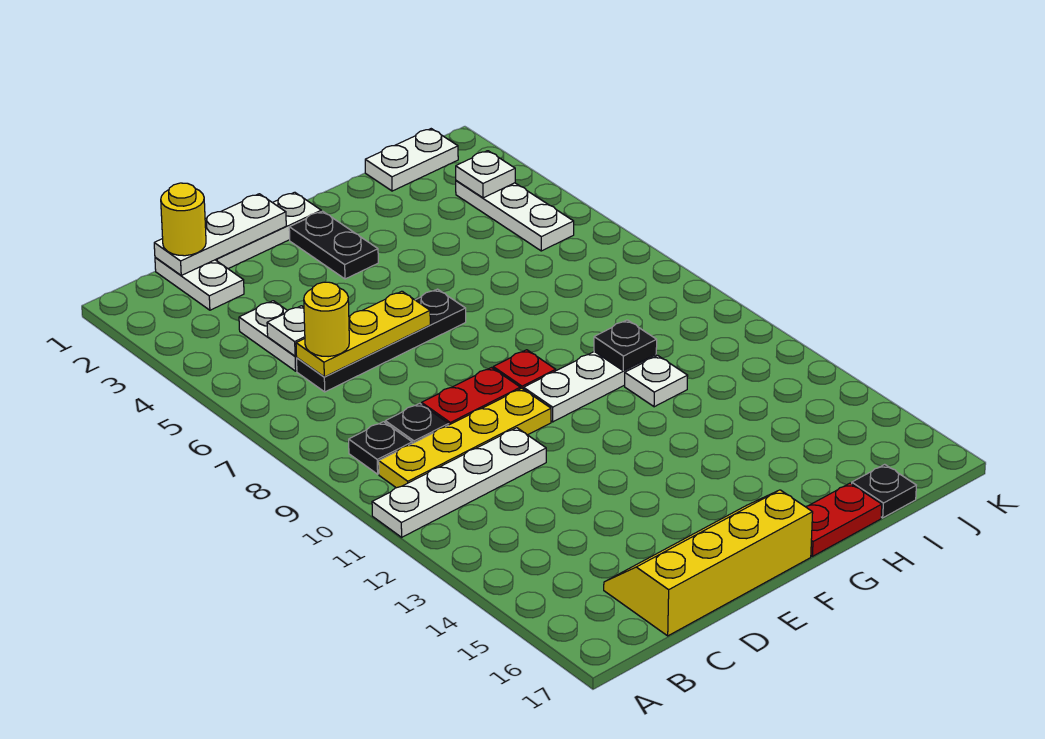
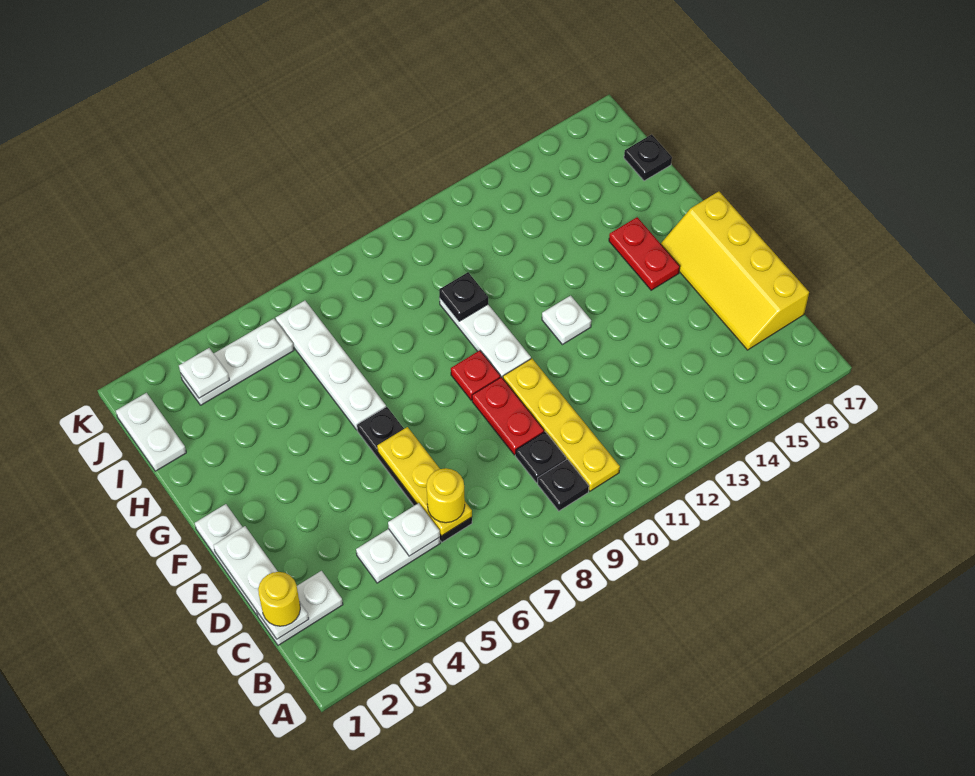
white 1x4 plate [372,428,546,537] -> white 1x4 plate moved to [276,301,386,430]
black 1x2 plate [289,211,378,279] -> none
red 1x2 plate [806,483,882,556] -> red 1x2 plate moved to [609,217,680,290]
white 1x1 plate [625,356,688,407] -> white 1x1 plate moved to [542,296,591,345]

